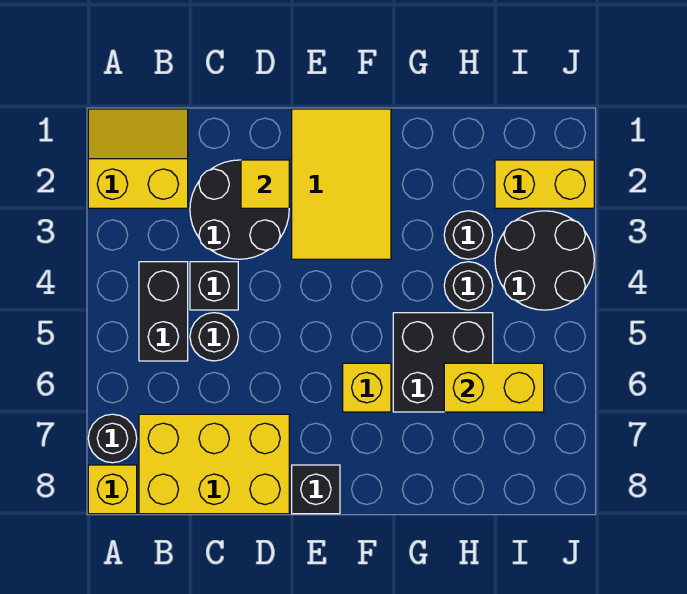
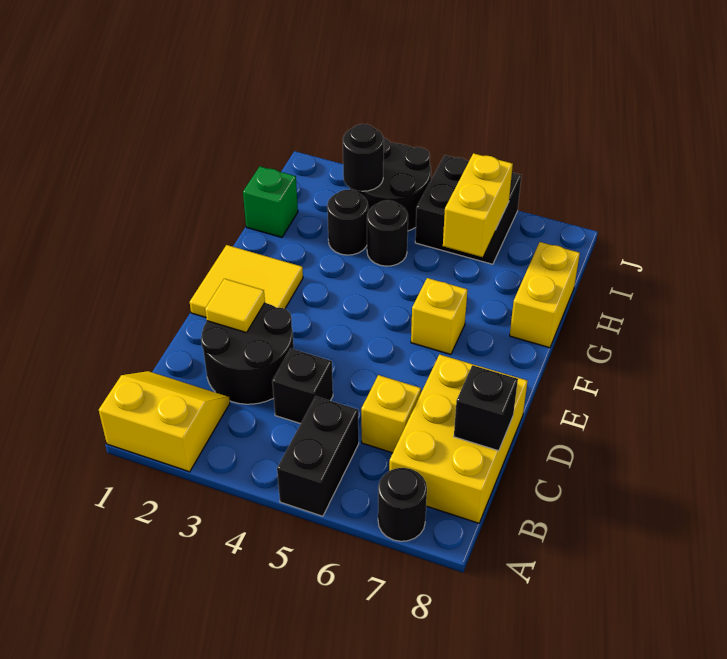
yellow 2x2 slope [88,109,188,208] -> yellow 2x2 slope turned to [99,371,230,472]
yellow 1x1 brick [88,465,137,514] -> yellow 1x1 brick moved to [361,375,421,453]
black 1x2 brick [139,262,188,361] -> black 1x2 brick turned to [277,396,359,516]
black 1x1 round brick [190,313,238,361] -> black 1x1 round brick moved to [343,124,384,191]
yellow 2x3 tile [292,109,391,259] -> yellow 2x2 tile [190,245,303,317]
black 1x1 brick [292,465,340,514] -> black 1x1 brick moved to [454,365,518,451]
black 2x2 brick [393,313,493,412] -> black 2x2 brick moved to [415,155,521,264]
none -> green 1x1 brick [243,166,298,237]
yellow 1x2 brick [495,160,594,208] -> yellow 1x2 brick moved to [510,242,580,348]

